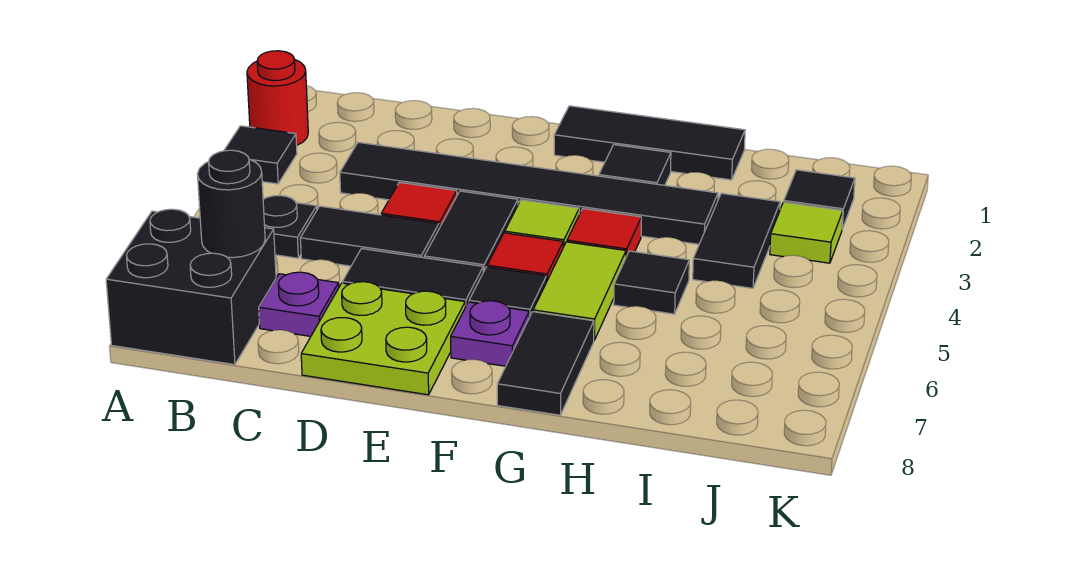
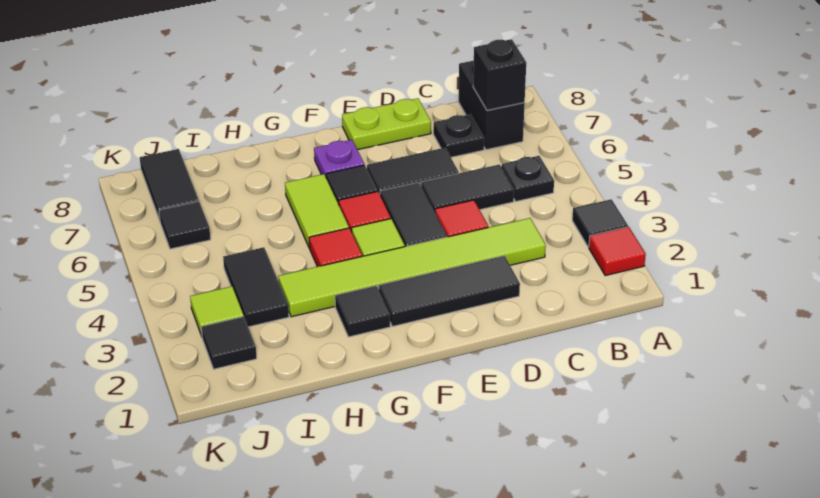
red 1x1 round brick [247,51,308,145] -> red 1x1 tile [589,227,646,276]
black 2x2 brick [106,209,276,365] -> black 1x2 brick [459,60,525,150]
black 1x1 round brick [198,150,265,258] -> black 1x1 brick [473,39,526,110]
black 1x6 tile [340,142,718,244] -> lime 1x6 tile [278,218,546,317]
purple 1x1 plate [259,272,339,336] -> black 1x1 plate [433,114,484,157]
lime 2x2 plate [301,282,465,395] -> lime 1x2 plate [342,98,431,150]
black 1x3 tile [554,106,745,180] -> black 1x3 tile moved to [379,256,520,326]
black 1x2 tile [497,312,594,415] -> black 1x2 tile moved to [140,149,199,220]
black 1x1 tile [614,251,689,314] -> black 1x1 tile moved to [159,201,211,249]

